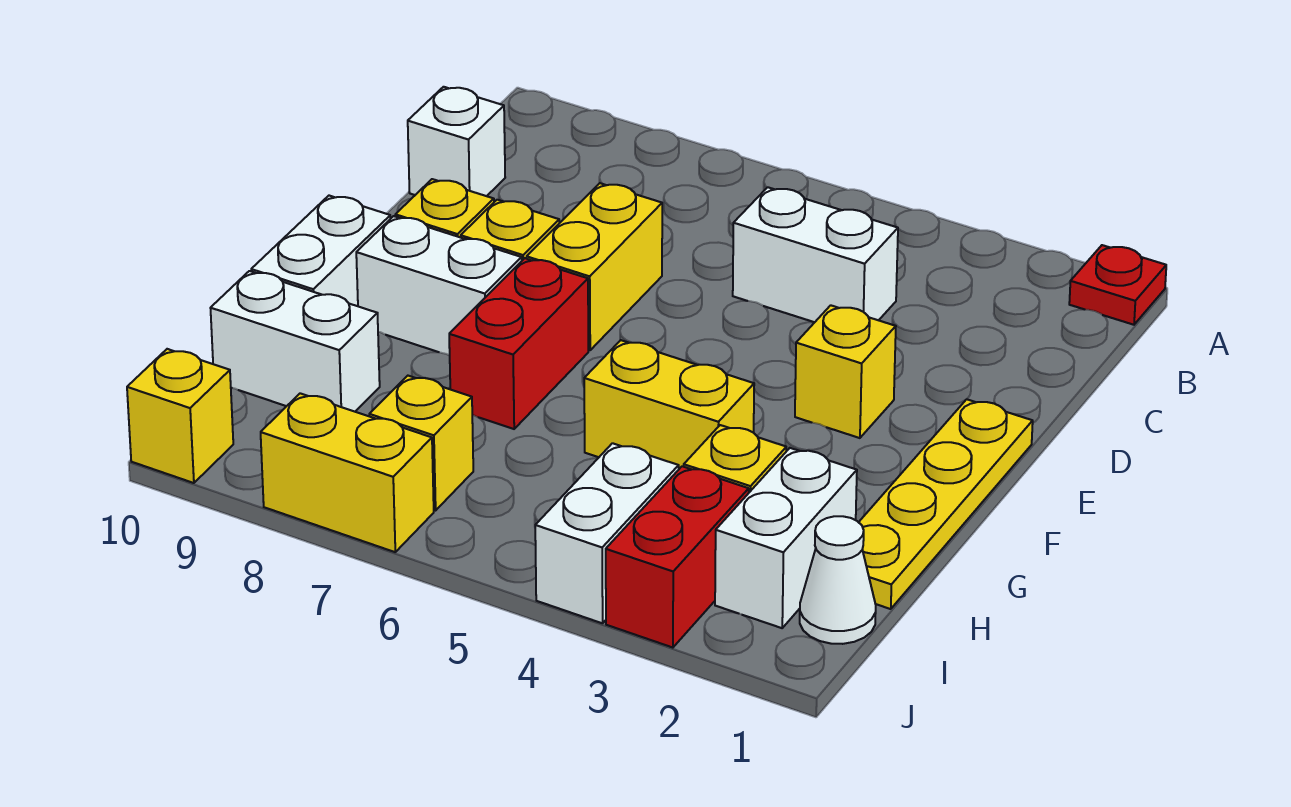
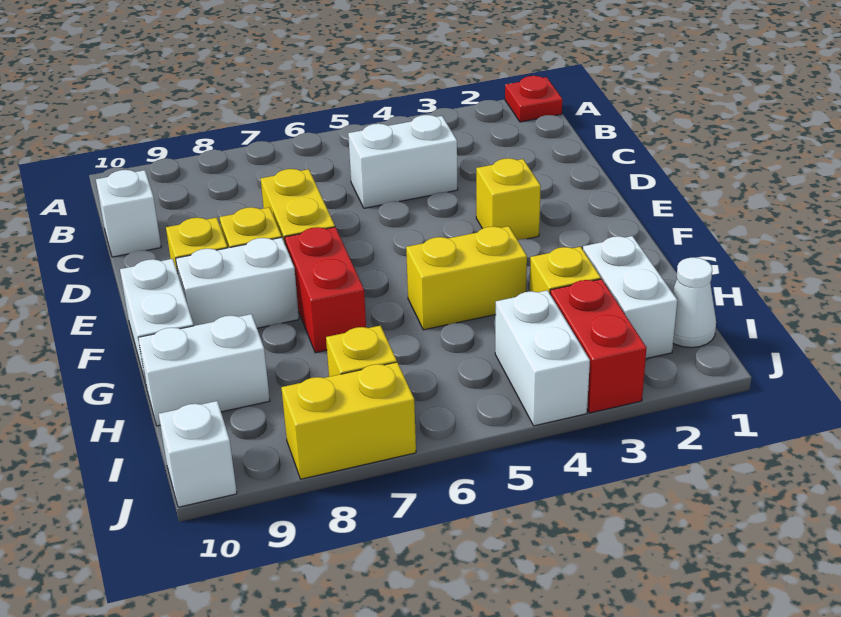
yellow 1x4 plate [859,399,1033,609] -> none
yellow 1x1 brick [127,349,233,483] -> white 1x1 brick [159,401,237,507]

